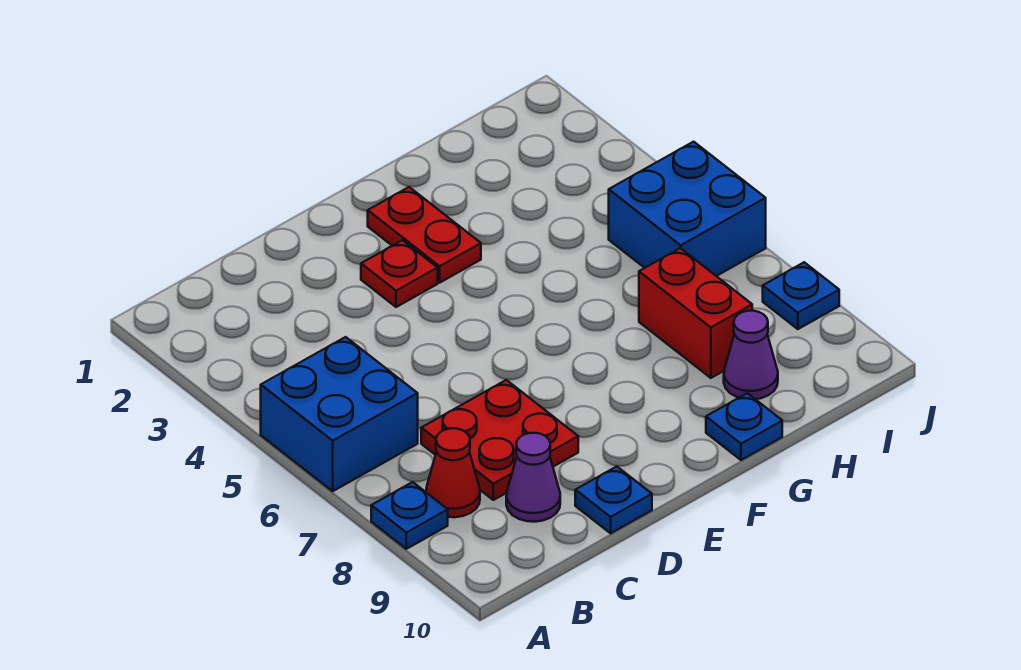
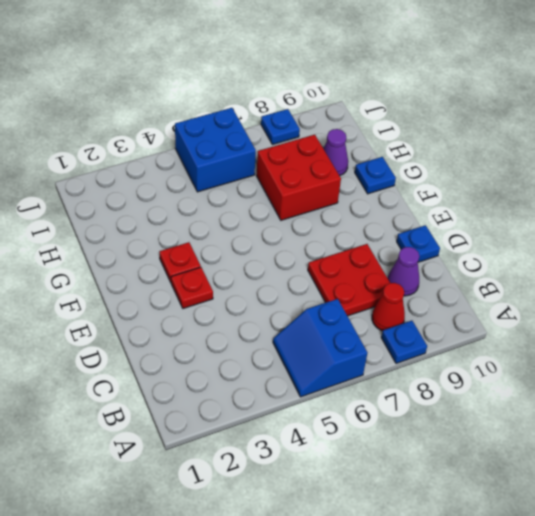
blue 2x2 brick [261,337,418,491] -> blue 2x2 slope [273,299,367,397]
red 1x2 plate [368,187,481,283] -> red 1x1 plate [160,242,201,282]
red 1x2 brick [639,248,752,378] -> red 2x2 brick [256,135,341,220]

